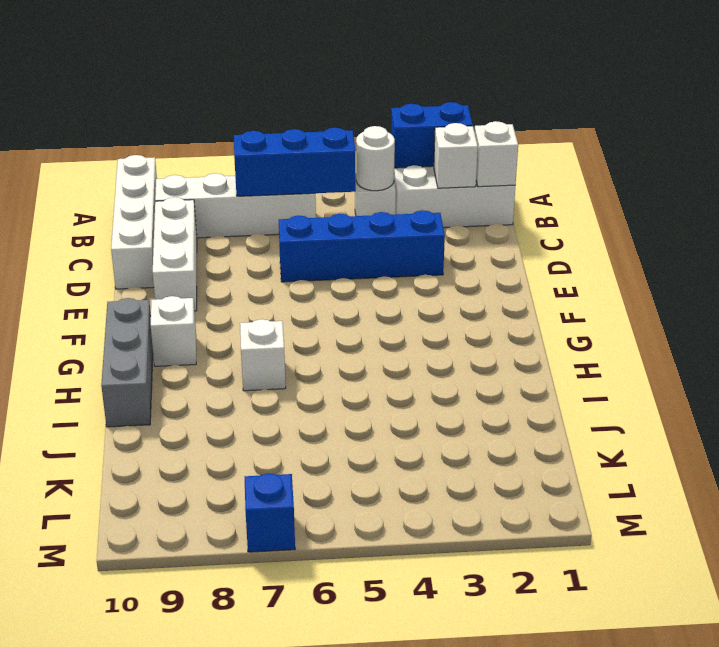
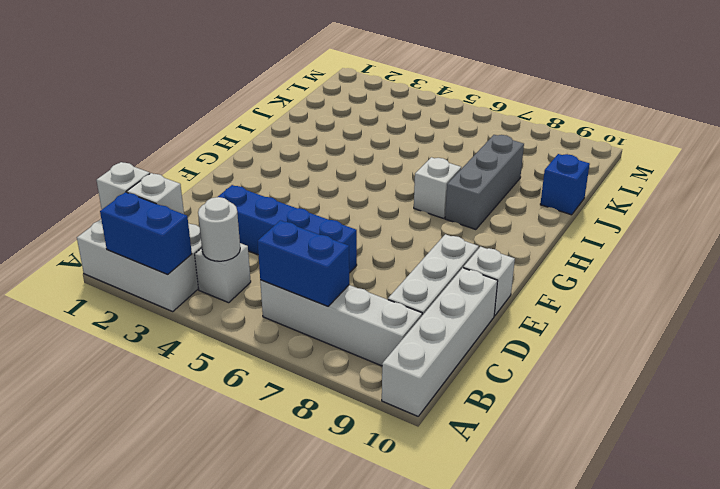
blue 1x3 brick [234,128,356,196] -> blue 1x2 brick [258,220,349,306]
white 1x1 brick [151,296,196,366] -> white 1x1 brick moved to [463,247,515,316]
grey 1x3 brick [101,298,153,427] -> grey 1x3 brick moved to [445,135,524,230]
blue 1x1 brick [245,474,295,552] -> blue 1x1 brick moved to [540,154,590,215]

